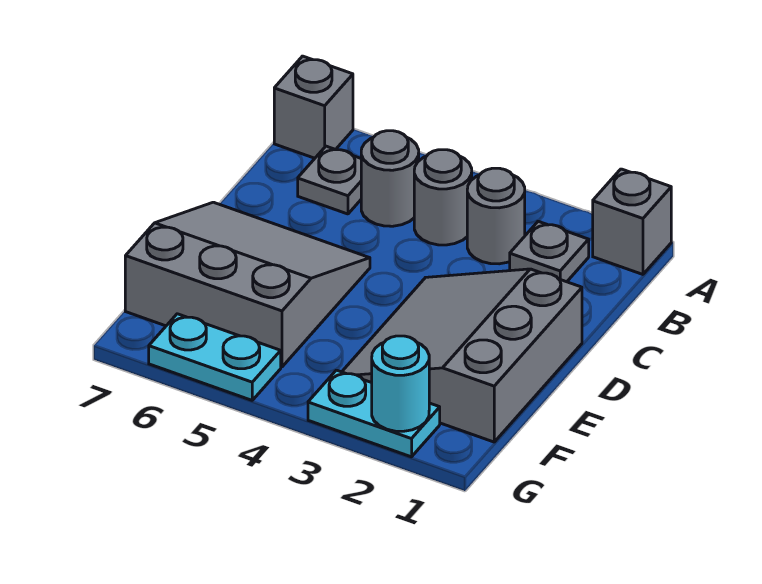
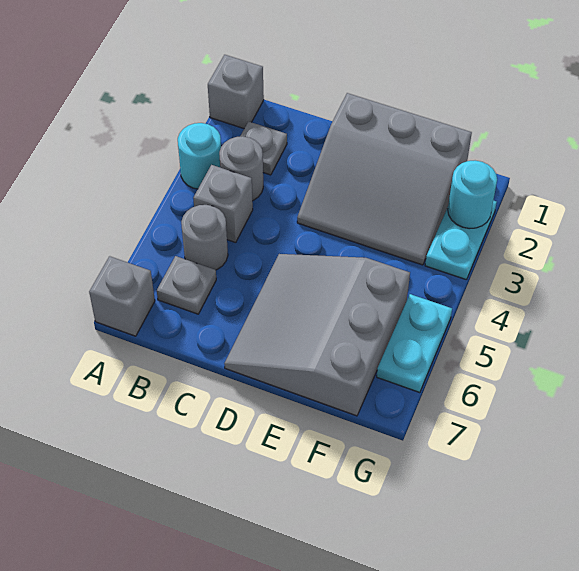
none -> cyan 1x1 round brick [178,123,221,189]
grey 1x1 round brick [414,150,472,245] -> grey 1x1 brick [193,165,253,243]

